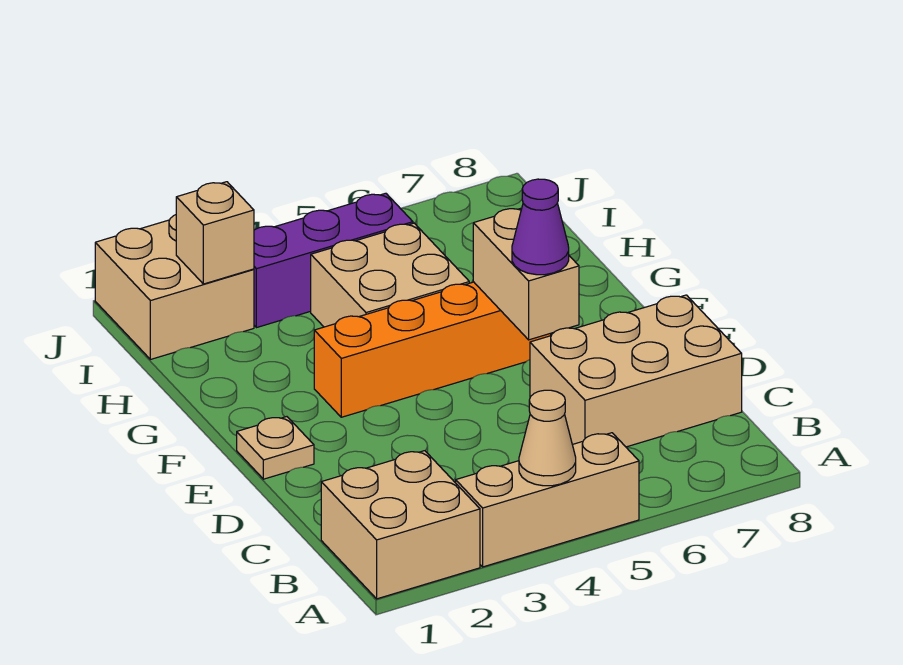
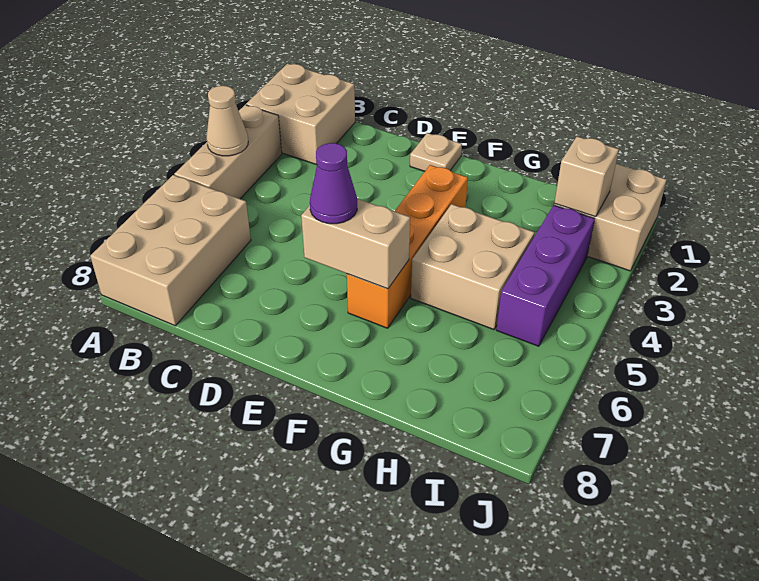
tan 2x3 brick [530,295,742,447] -> tan 2x3 brick moved to [90,175,251,326]

